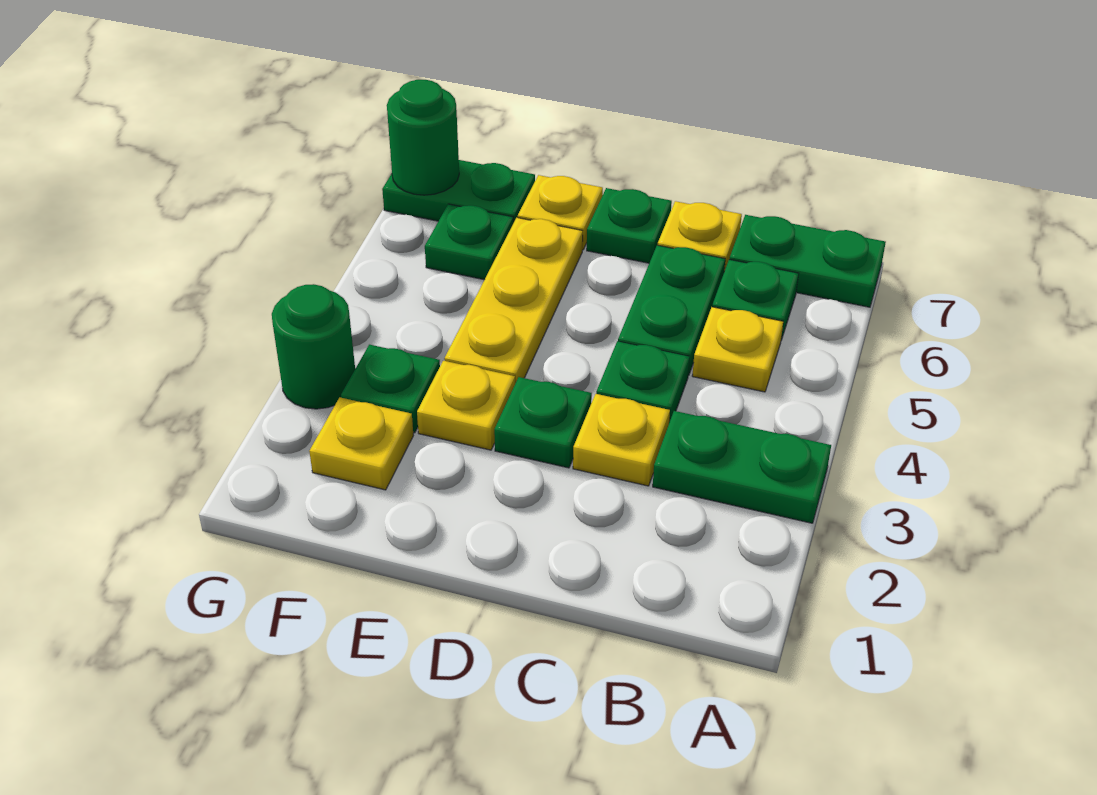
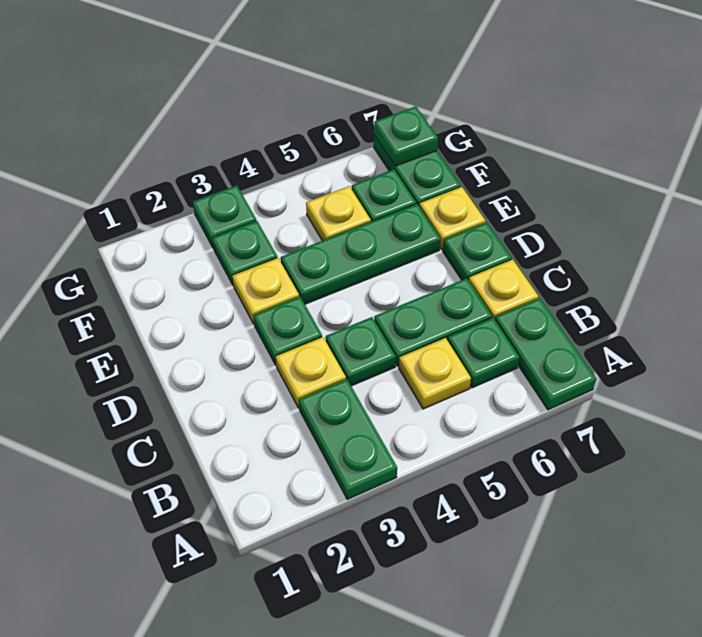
yellow 1x3 plate [444,218,583,383] -> green 1x3 plate [281,204,440,304]
yellow 1x1 plate [309,397,413,490] -> yellow 1x1 plate moved to [306,186,371,241]
green 1x1 round brick [272,284,355,409] -> green 1x1 plate [193,185,256,248]
green 1x1 round brick [387,80,459,195] -> green 1x1 plate [374,106,438,166]

